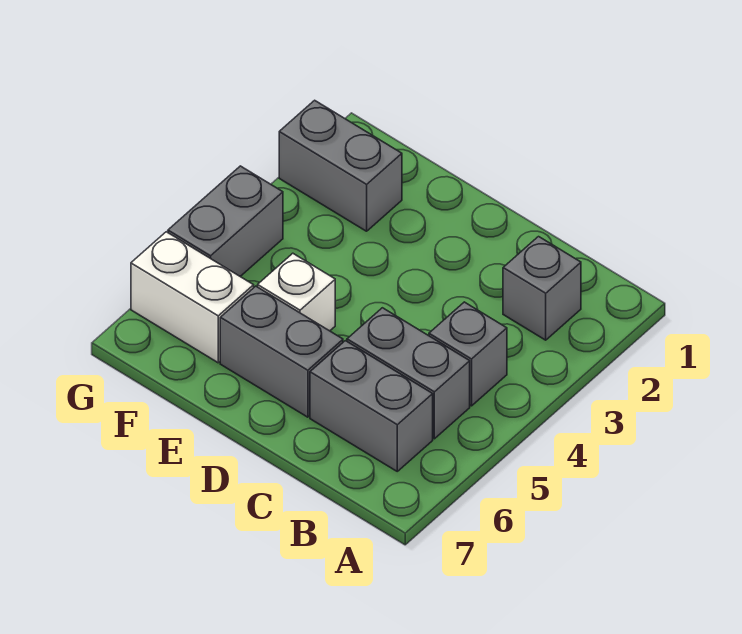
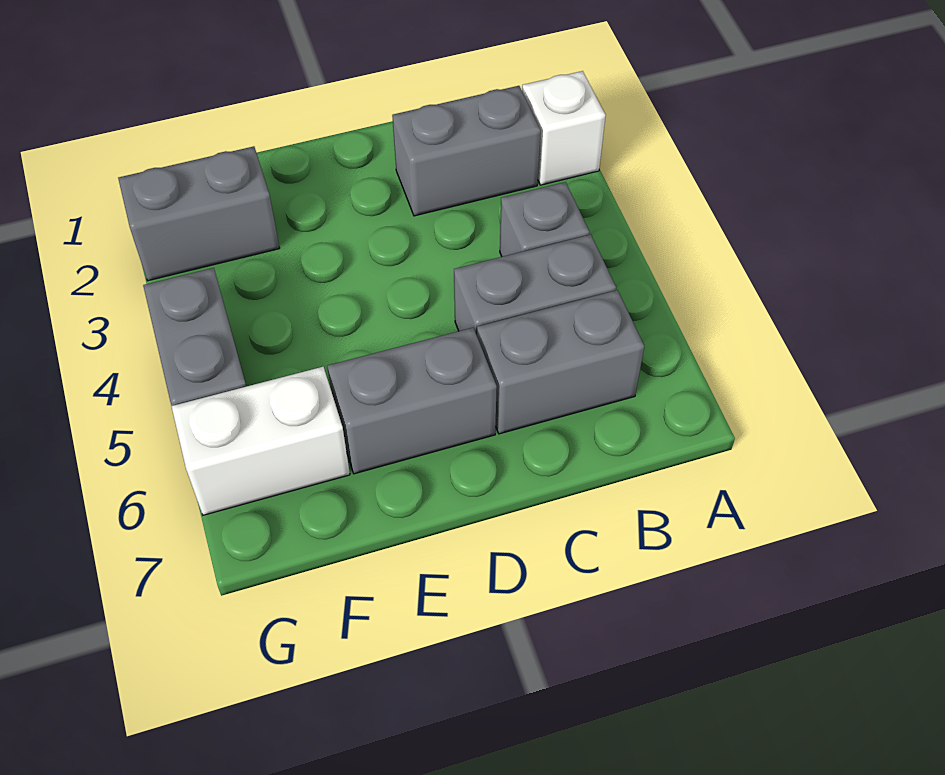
grey 1x1 brick [503,237,581,340] -> grey 1x2 brick [392,86,541,216]
white 1x1 brick [258,253,335,331] -> white 1x1 brick moved to [522,71,606,185]

